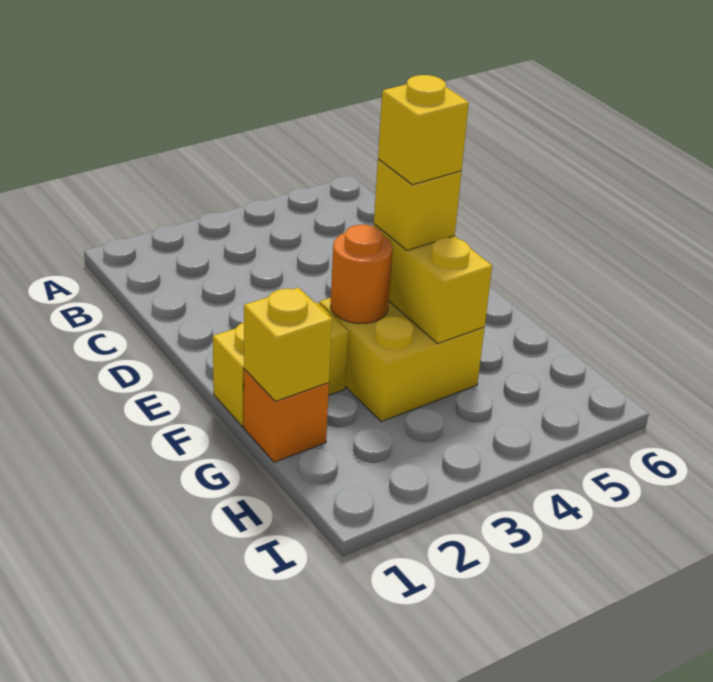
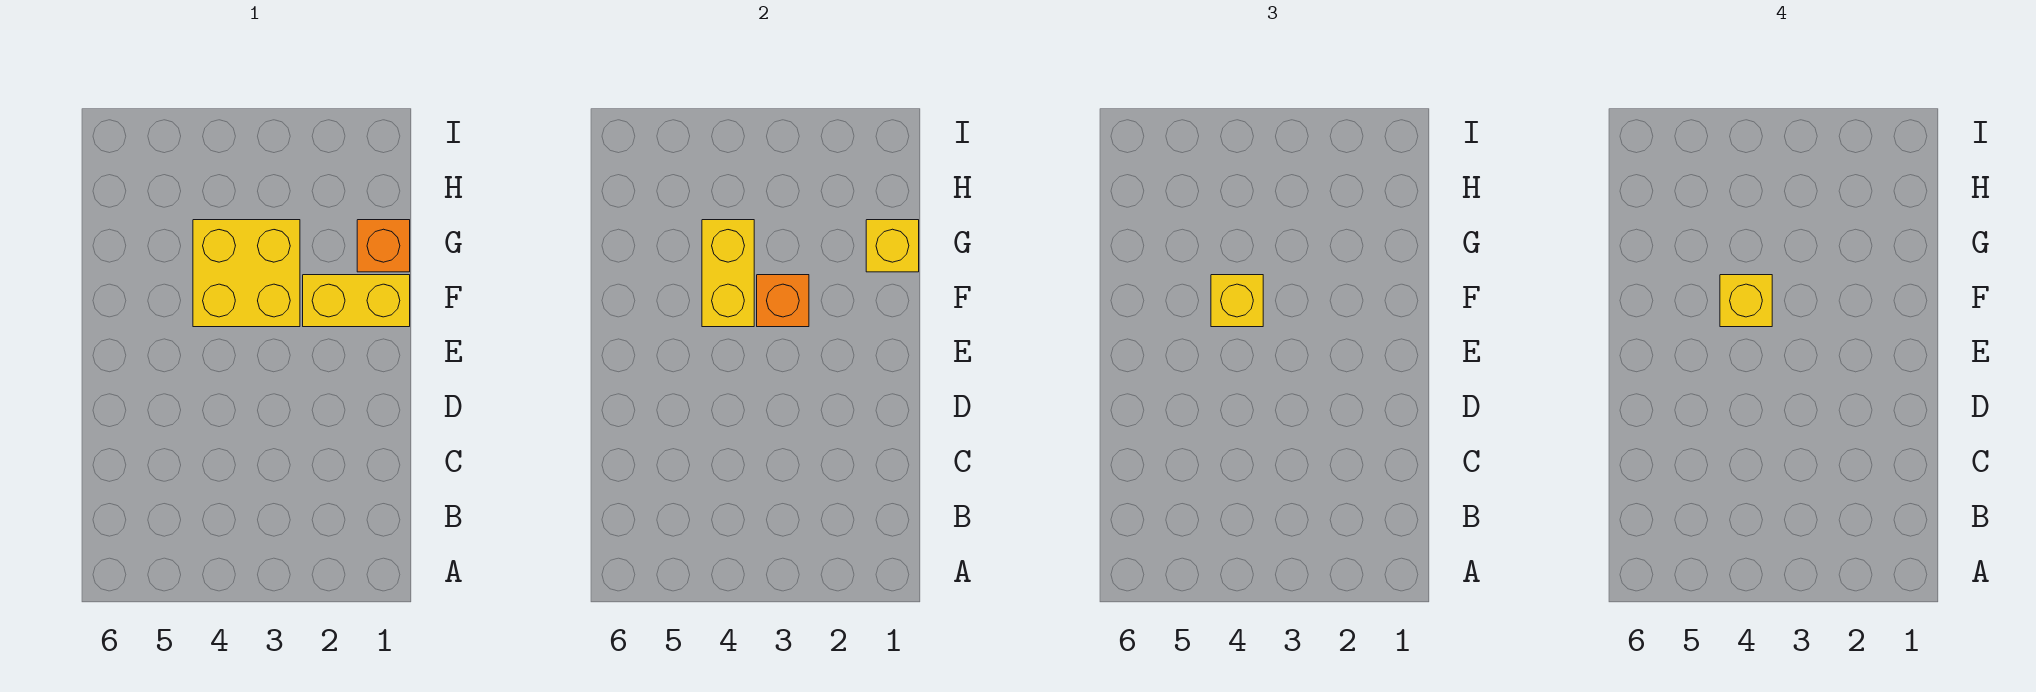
orange 1x1 round brick [331,225,393,323] -> orange 1x1 brick [757,275,809,327]

